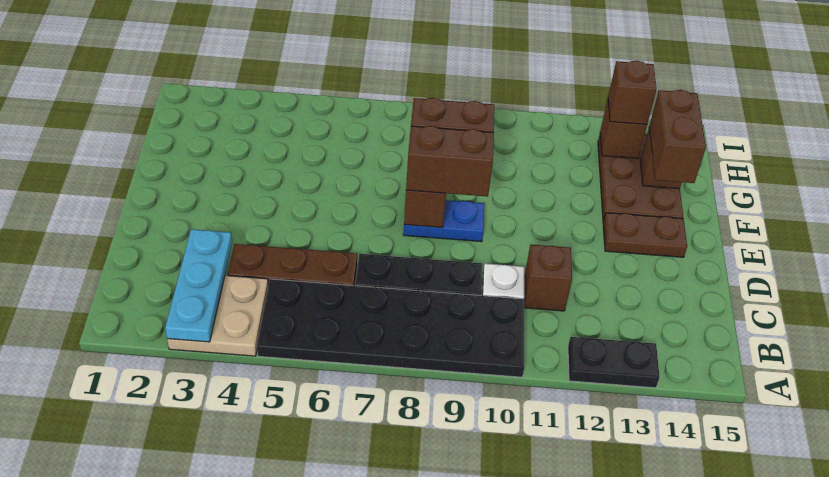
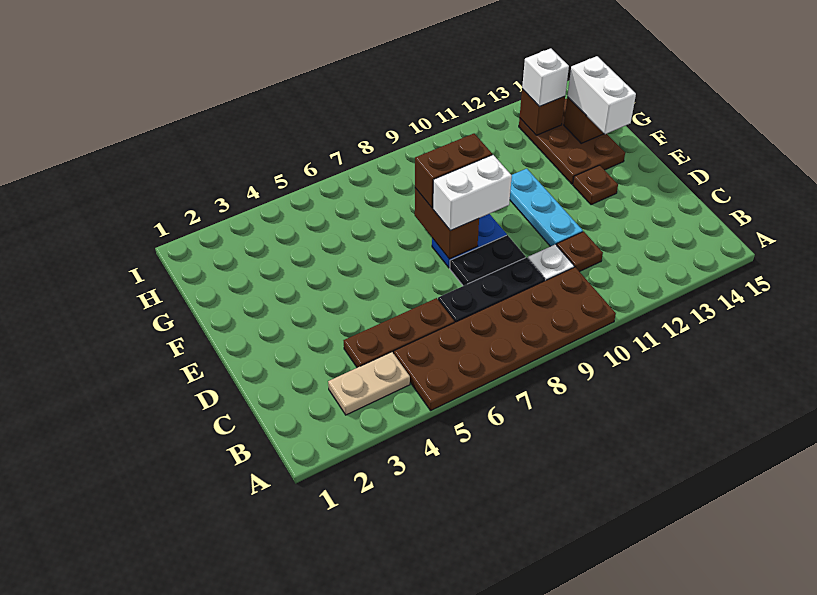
tan 2x2 plate [167,275,268,356] -> tan 1x2 plate [328,352,410,415]
cyan 1x3 plate [165,229,232,342] -> cyan 1x3 plate moved to [510,169,583,246]
black 2x6 plate [257,279,524,377] -> brown 2x6 plate [394,267,616,410]
black 1x2 plate [568,337,660,388] -> black 1x2 plate moved to [450,235,526,286]
brown 1x1 brick [524,245,572,311] -> brown 1x1 plate [557,232,603,272]
brown 1x2 brick [406,126,494,197] -> white 1x2 brick [433,155,512,231]
brown 1x2 plate [603,213,687,257] -> brown 1x1 plate [573,165,618,205]
brown 1x2 brick [649,90,706,183] -> white 1x2 brick [568,56,636,134]
brown 1x1 brick [608,61,657,125] -> white 1x1 brick [522,48,569,107]

